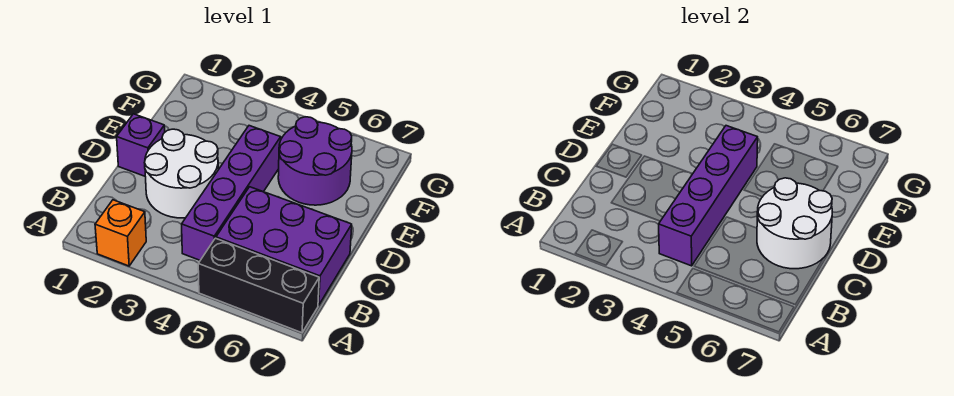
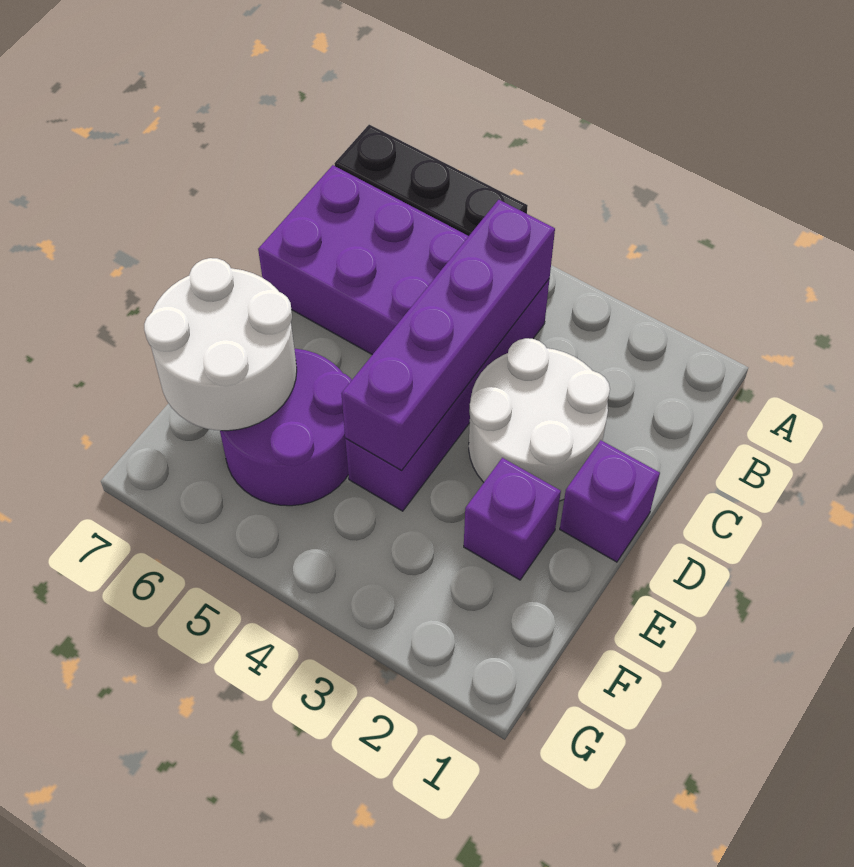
orange 1x1 brick [95,200,146,266] -> none
white 2x2 round brick [757,178,832,269] -> white 2x2 round brick moved to [144,258,297,431]
none -> purple 1x1 brick [464,458,561,580]

